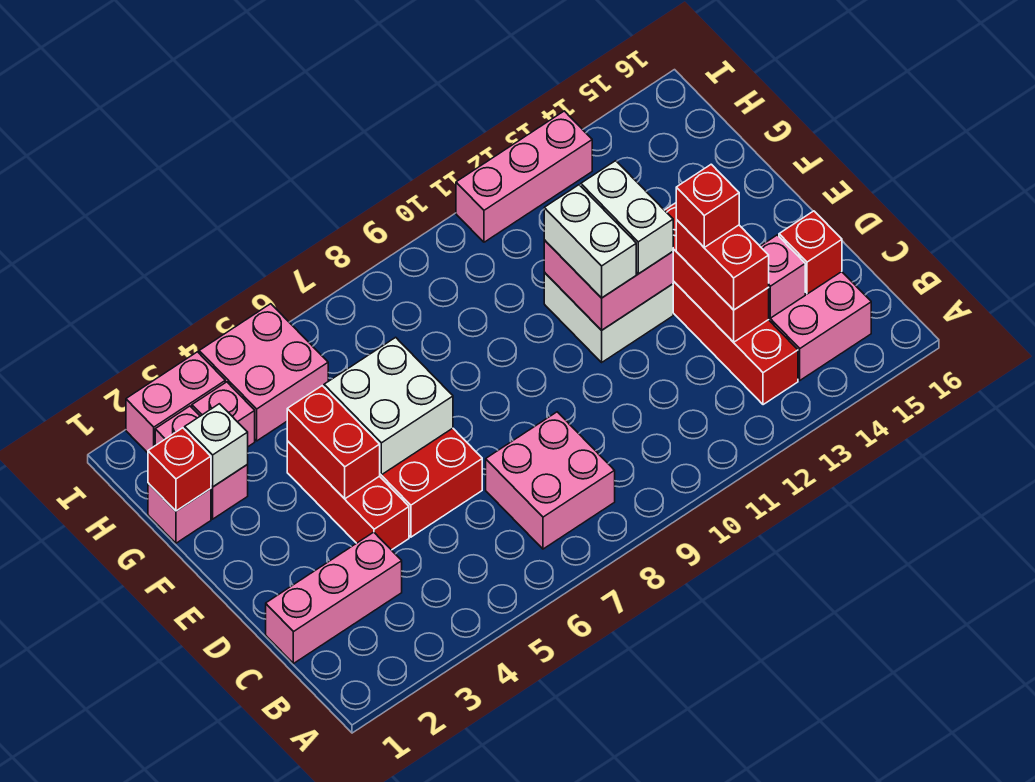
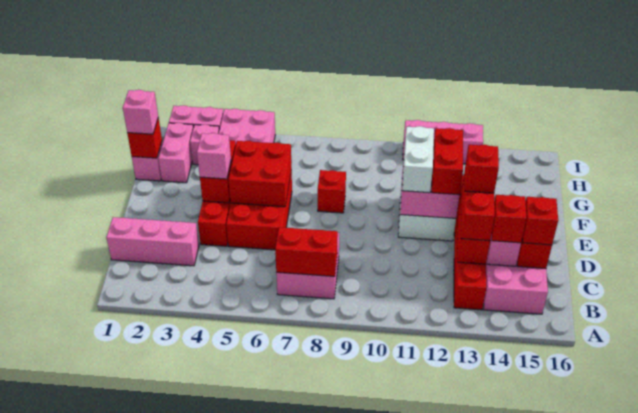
none -> red 1x2 brick [275,227,338,276]
none -> red 1x1 brick [492,195,526,243]
none -> red 1x1 brick [522,197,558,245]
none -> pink 1x1 brick [197,133,231,179]
white 2x2 brick [324,337,453,475] -> red 2x2 brick [228,141,292,207]
white 1x2 brick [581,161,673,274] -> red 1x2 brick [432,128,463,195]
none -> red 1x1 brick [318,170,346,213]
none -> pink 1x1 brick [123,90,158,134]
white 1x1 brick [185,404,248,487] -> none

